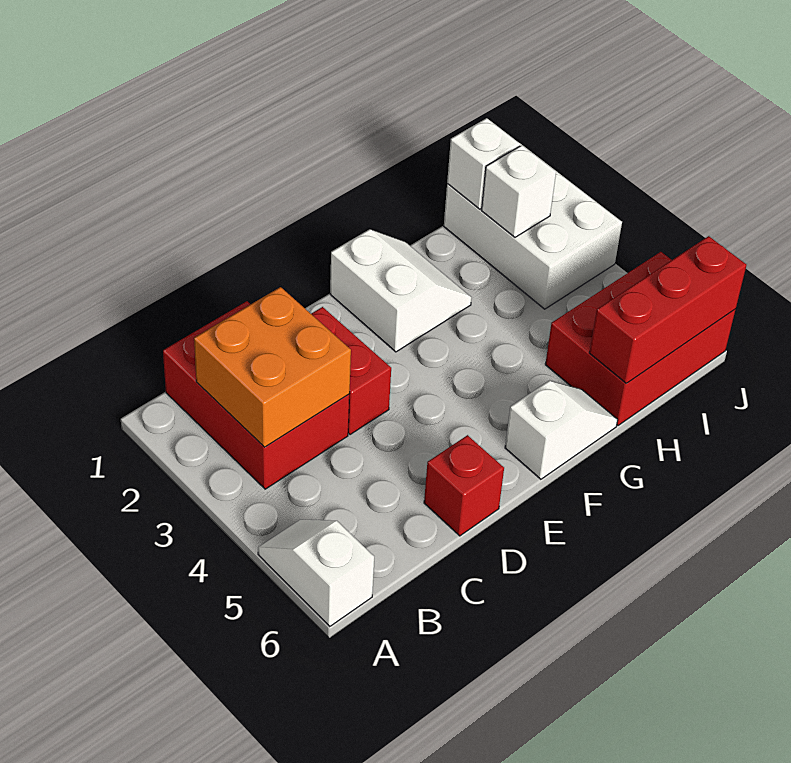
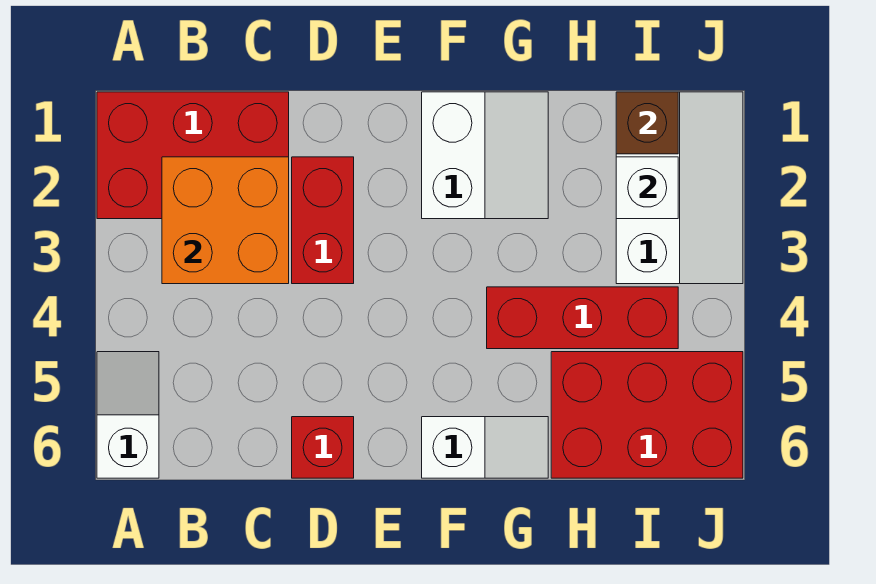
red 2x3 brick [163,301,349,489] -> red 2x3 brick turned to [97,92,289,219]
red 1x3 brick [589,236,746,384] -> red 1x3 brick moved to [487,287,678,349]
white 2x3 brick [444,144,622,309] -> white 2x3 slope [616,92,743,284]
white 1x1 brick [447,118,520,209] -> brown 1x1 brick [616,92,678,154]

